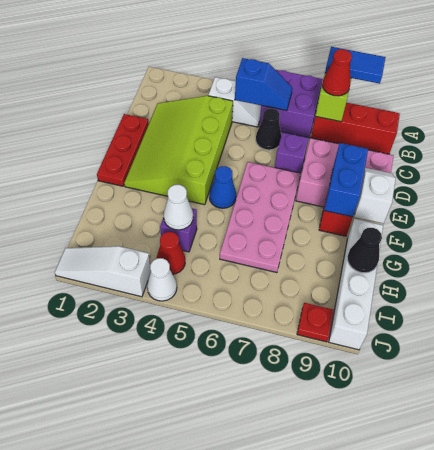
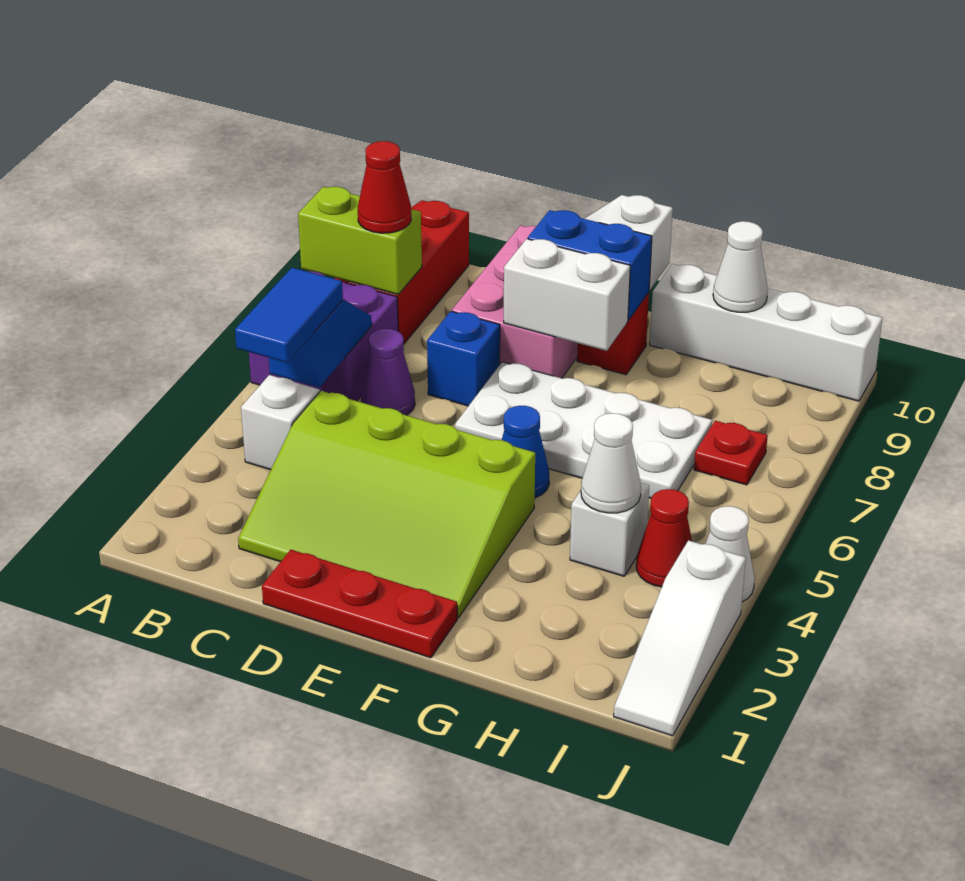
blue 1x2 tile [325,47,386,84] -> blue 1x2 tile moved to [235,268,343,363]
black 1x1 cone [256,109,281,150] -> purple 1x1 cone [361,329,415,415]
purple 1x1 brick [275,132,309,173] -> blue 1x1 brick [427,311,500,406]
pink 2x4 plate [220,162,301,273] -> white 2x4 plate [455,362,712,498]
none -> white 1x2 brick [504,239,630,351]
purple 1x1 brick [160,208,197,252] -> white 1x1 brick [570,483,649,576]
black 1x1 cone [347,228,382,273] -> white 1x1 cone [713,221,768,312]
red 1x1 plate [297,303,334,342] -> red 1x1 plate moved to [694,421,768,485]

